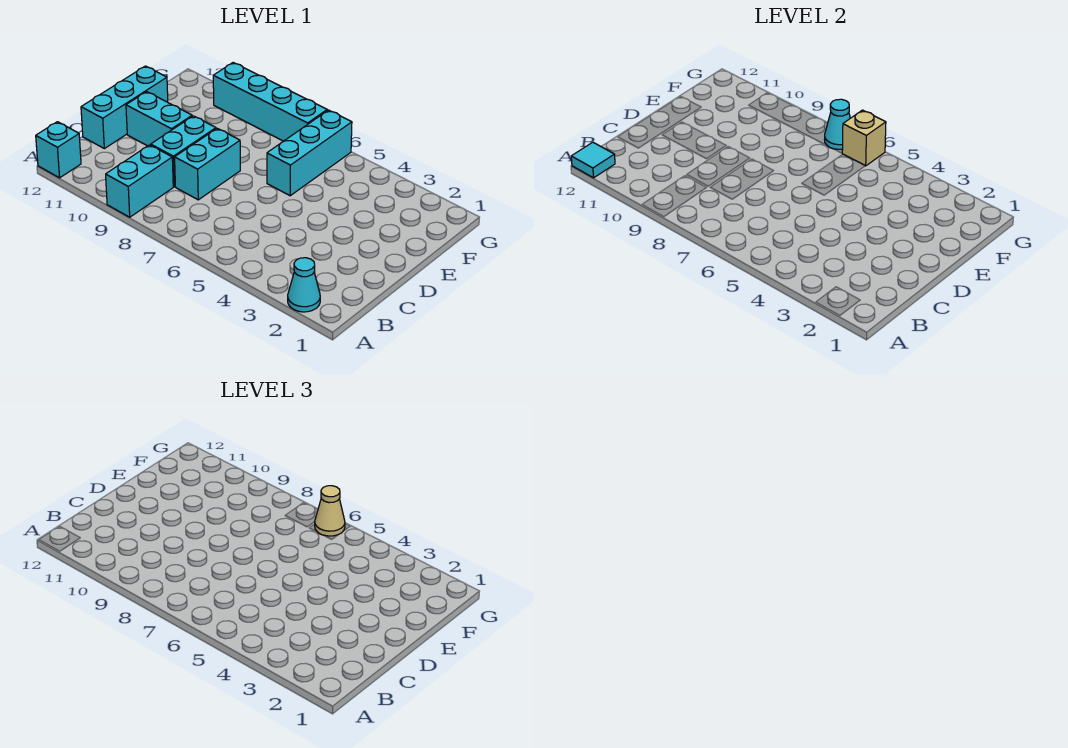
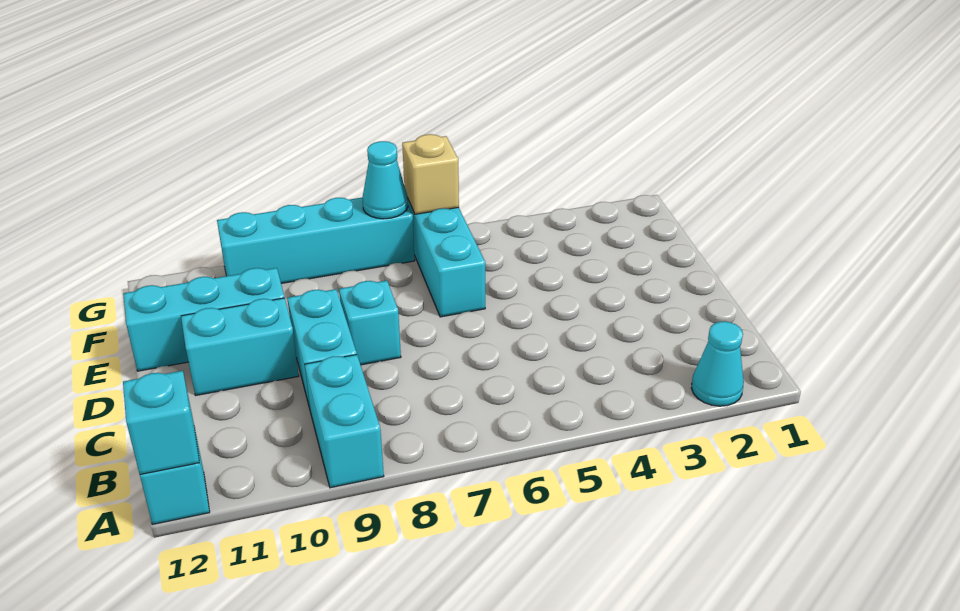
cyan 1x1 tile [571,142,615,178] -> cyan 1x1 brick [123,371,199,474]
cyan 1x2 brick [175,128,240,200] -> cyan 1x1 brick [339,281,401,365]
cyan 1x3 brick [81,66,168,149] -> cyan 1x3 brick turned to [123,268,285,371]
tan 1x1 cone [315,486,345,536] -> none

